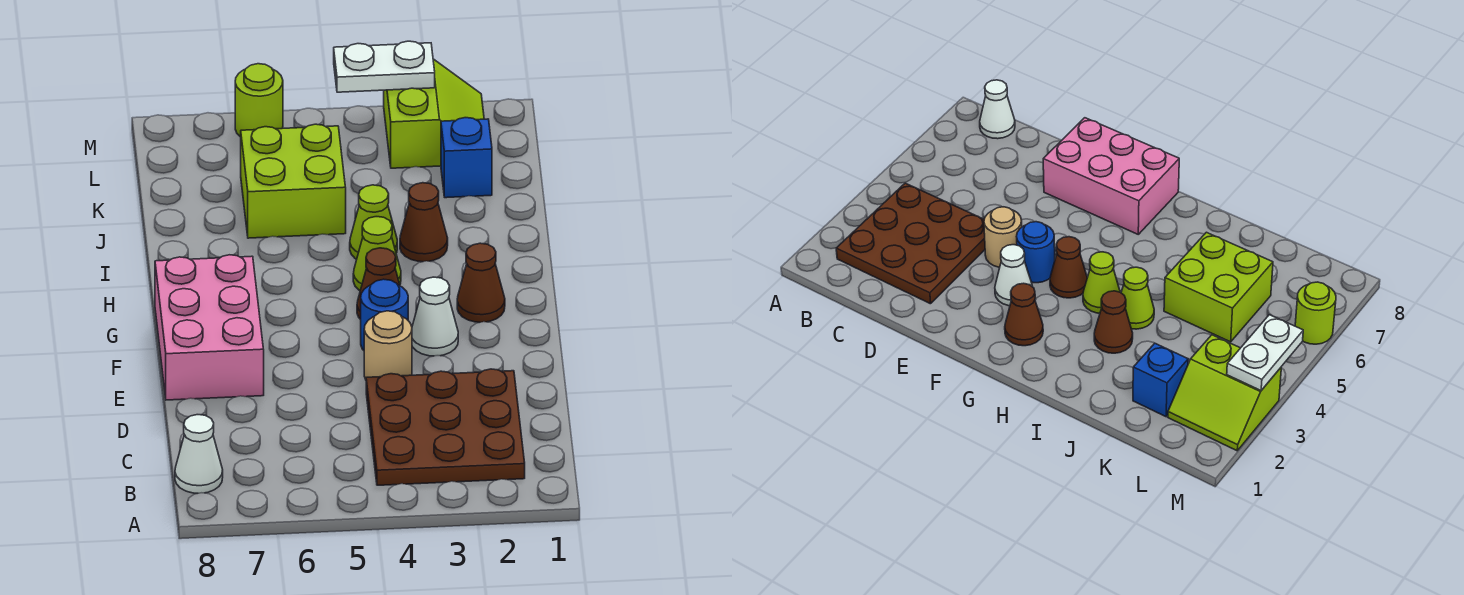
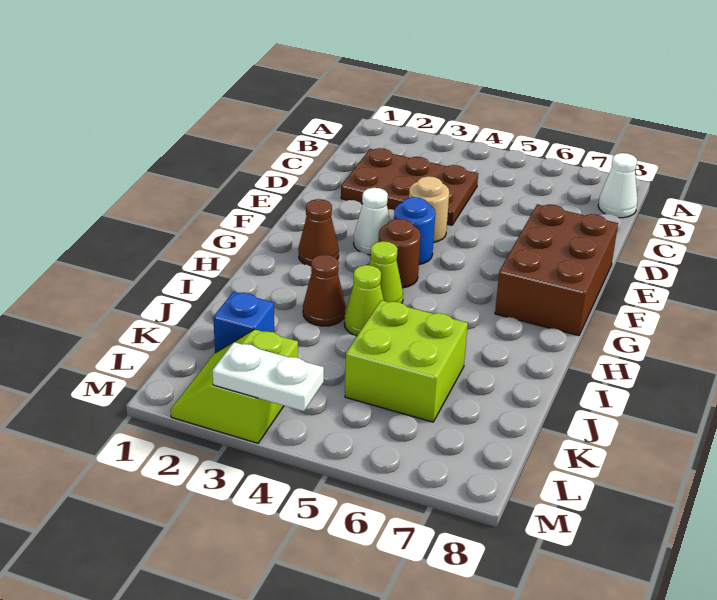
brown 3x3 plate [366,369,525,485] -> brown 2x3 plate [341,148,478,225]
pink 2x3 brick [155,255,264,400] -> brown 2x3 brick [495,204,618,336]
brown 1x1 cone [357,248,400,319] -> brown 1x1 round brick [378,219,421,288]
lime 1x1 round brick [235,64,283,137] -> none

